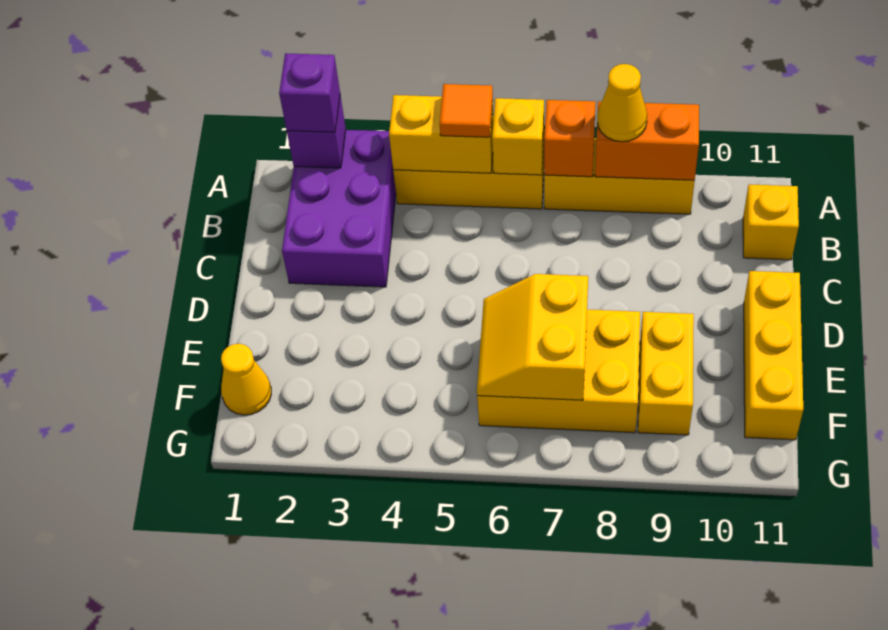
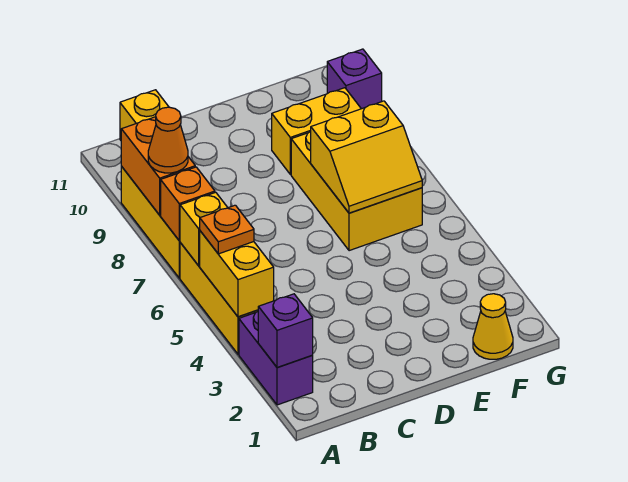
purple 2x3 brick [282,130,396,287] -> purple 1x2 brick [239,312,313,405]
purple 1x1 brick [279,53,340,132] -> purple 1x1 brick moved to [327,49,382,109]
orange 1x1 tile [440,84,493,137] -> orange 1x1 plate [200,205,254,254]
yellow 1x1 cone [597,64,647,142] -> orange 1x1 cone [148,107,188,173]
yellow 1x3 brick [744,271,803,440] -> none

